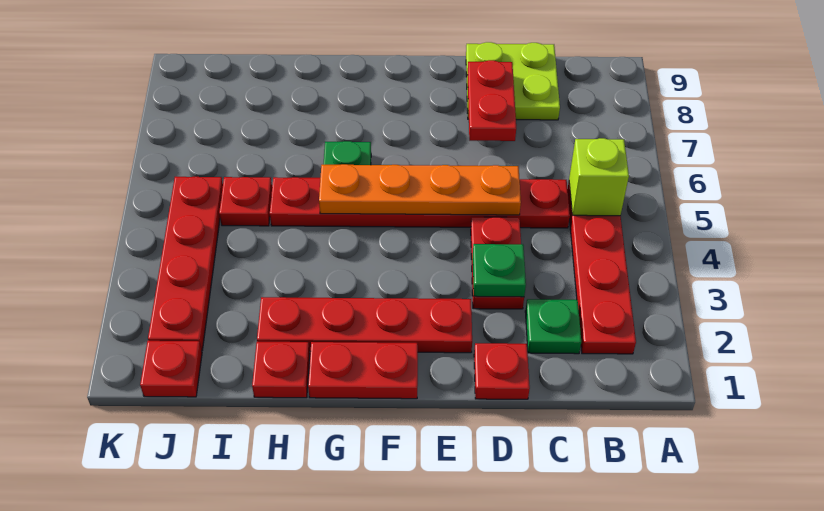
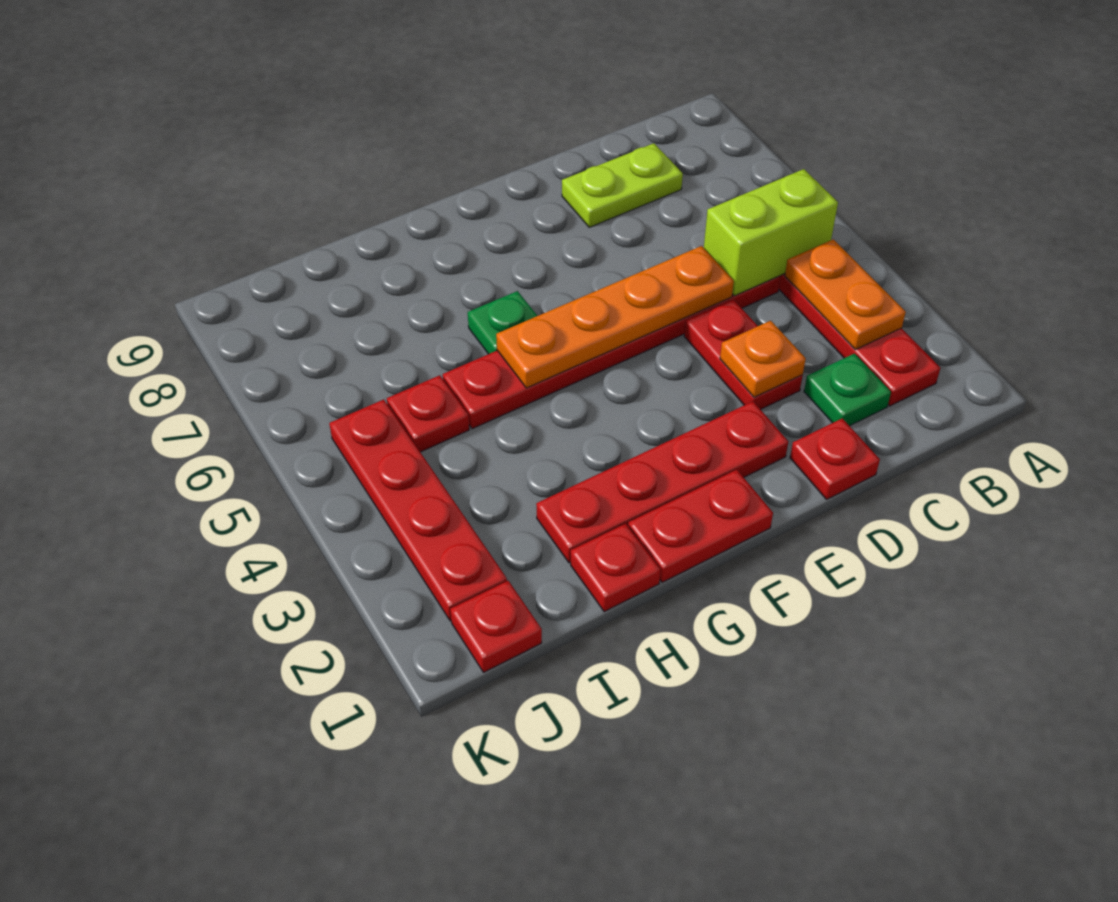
none -> orange 1x2 plate [785,239,906,350]
lime 1x1 brick [569,138,629,216] -> lime 1x2 brick [704,169,838,296]
lime 2x2 plate [466,42,560,120] -> lime 1x2 plate [562,143,683,227]
green 1x1 plate [473,244,526,297] -> orange 1x1 plate [720,321,806,397]
red 1x2 plate [467,60,516,141] -> none

